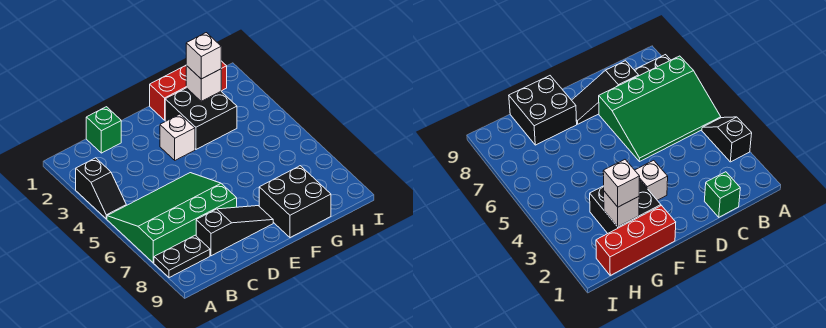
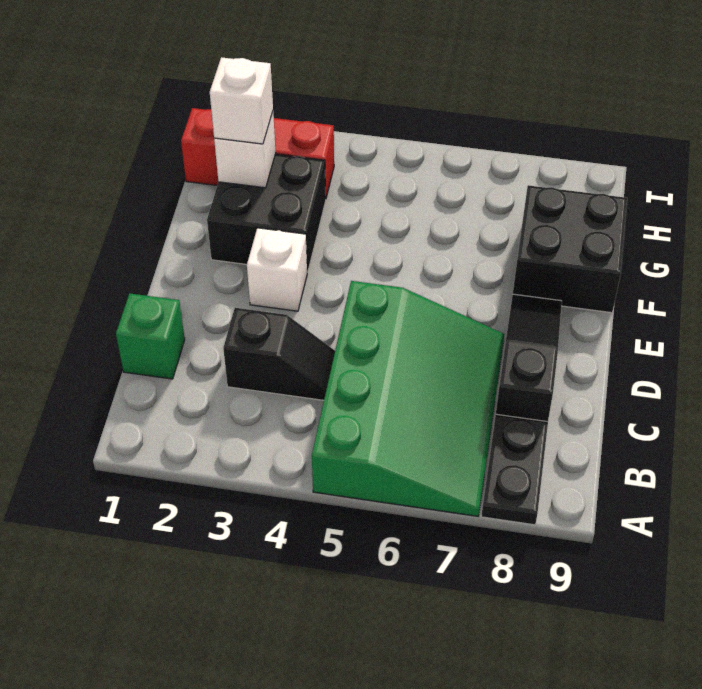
black 1x2 slope [76,158,126,219] -> black 1x2 slope moved to [223,308,335,400]
green 3x4 slope [107,173,237,263] -> green 3x4 slope turned to [312,281,504,516]
red 1x3 brick [150,61,227,120] -> red 1x3 brick turned to [181,108,334,197]

